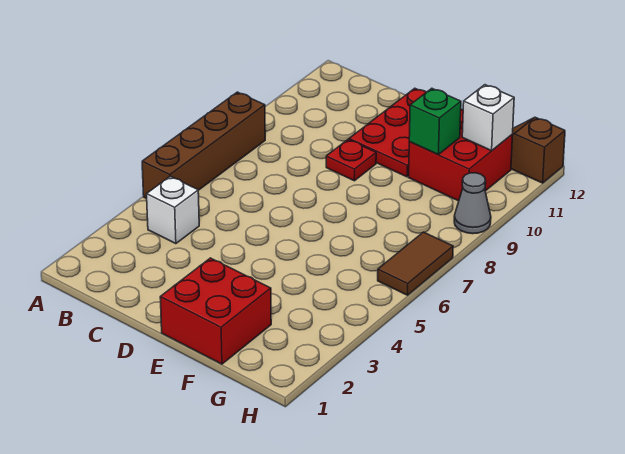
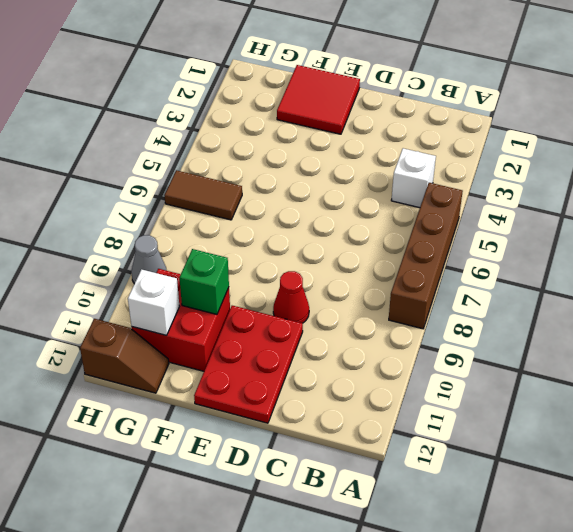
red 1x1 plate [326,140,376,181] -> red 1x1 cone [273,271,309,323]
red 2x2 brick [160,258,271,364] -> red 2x2 tile [277,65,360,134]
brown 1x2 tile [378,232,453,295] -> brown 1x2 tile turned to [164,170,242,220]

